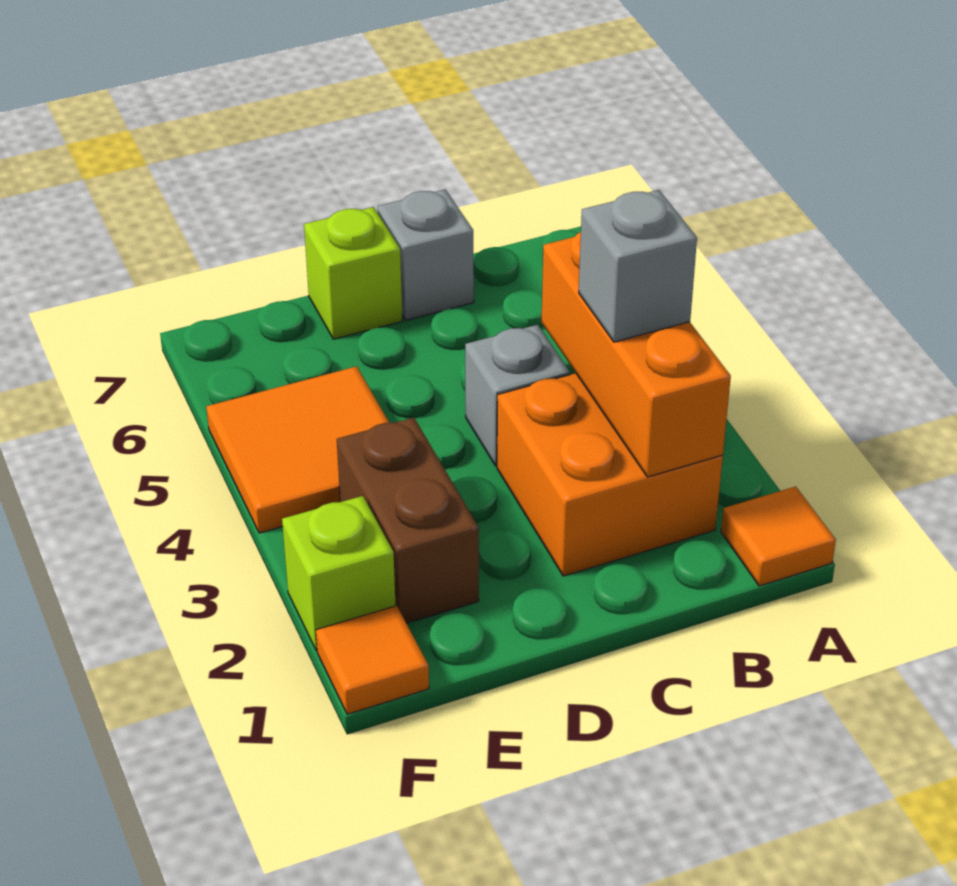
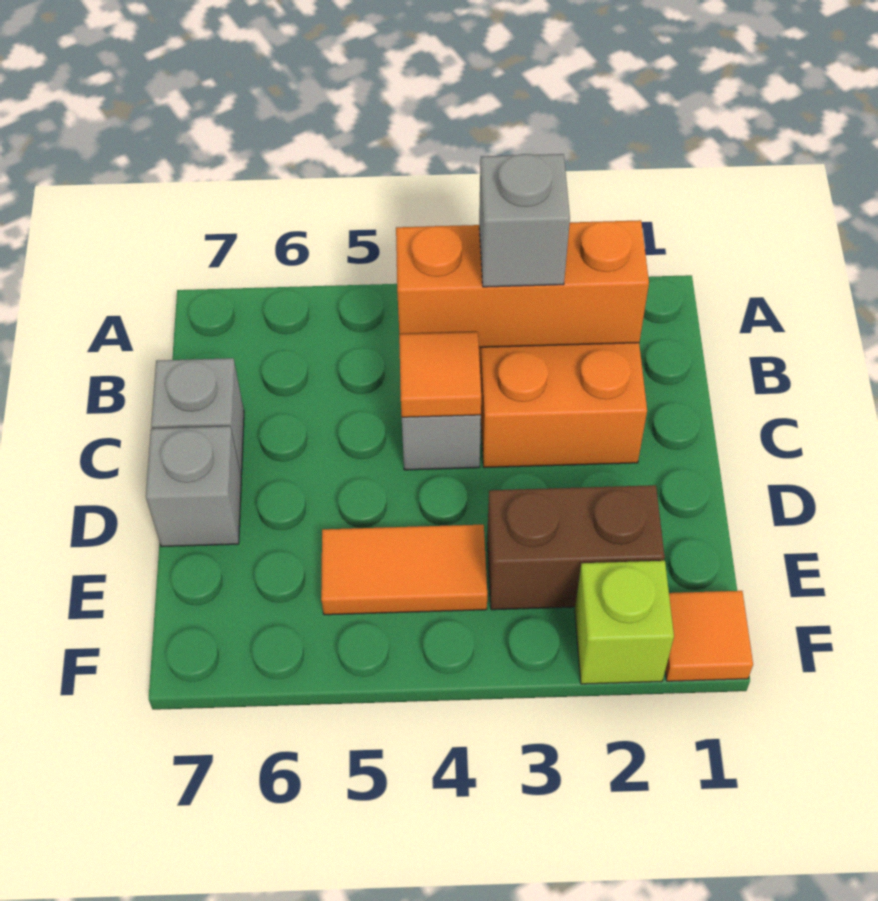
orange 1x1 tile [721,486,836,586] -> orange 1x1 tile moved to [399,332,481,417]
lime 1x1 brick [304,207,402,339] -> grey 1x1 brick [146,426,241,547]
orange 2x2 tile [206,366,389,533] -> orange 1x2 tile [321,525,487,615]

